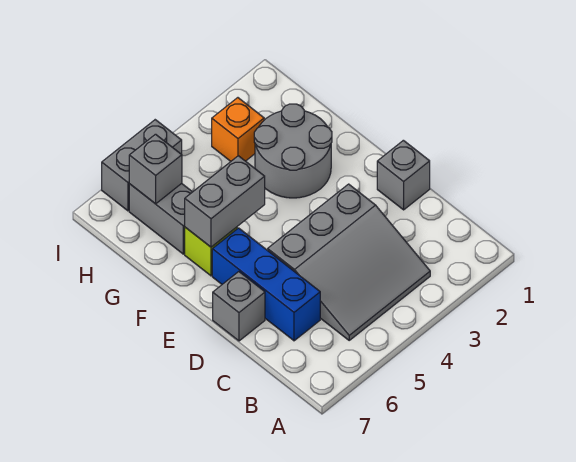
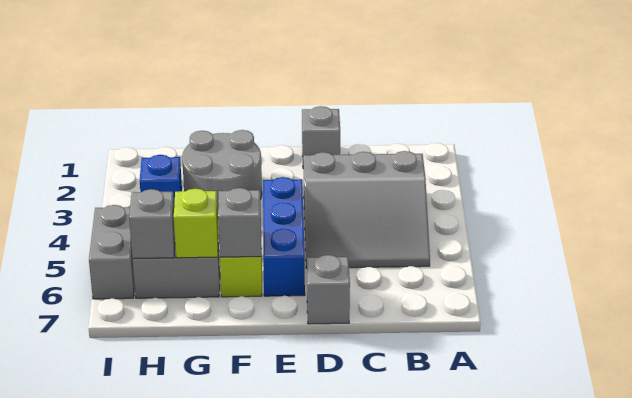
grey 3x3 slope [268,184,430,340] -> grey 3x3 slope turned to [303,151,430,268]
blue 1x3 brick [212,228,320,341] -> blue 1x3 brick turned to [263,177,305,296]
grey 1x2 brick [185,156,265,247] -> grey 1x1 brick [218,188,261,257]
none -> lime 1x1 brick [174,189,218,258]
orange 1x1 brick [212,98,264,161] -> blue 1x1 brick [140,155,182,203]

